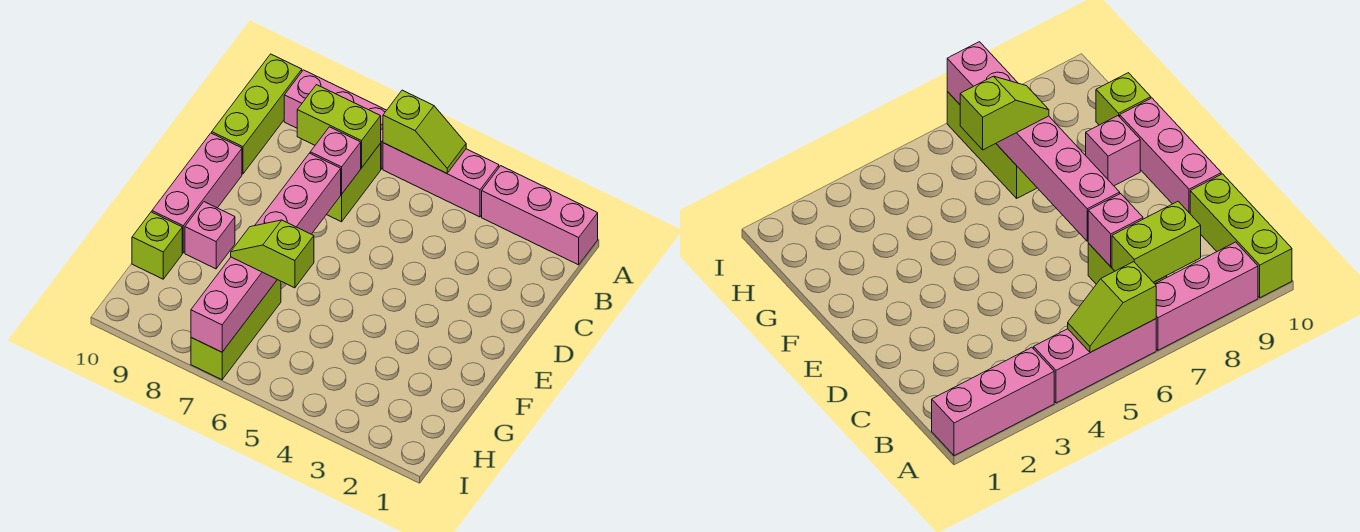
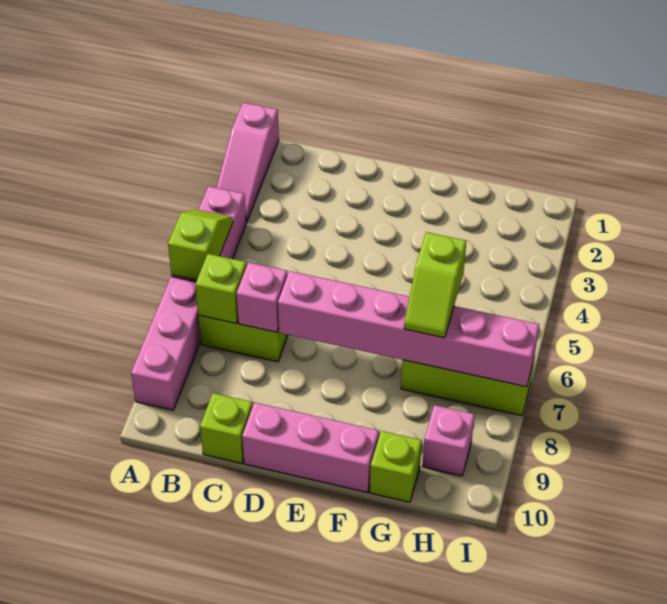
pink 1x3 brick [482,166,598,265] -> pink 1x3 slope [217,102,279,222]
lime 1x3 brick [212,54,302,174] -> lime 1x1 brick [200,393,253,464]
lime 1x2 brick [297,85,381,168] -> lime 1x1 brick [195,254,247,323]
pink 1x1 brick [185,202,235,269] -> pink 1x1 brick moved to [422,405,475,476]

